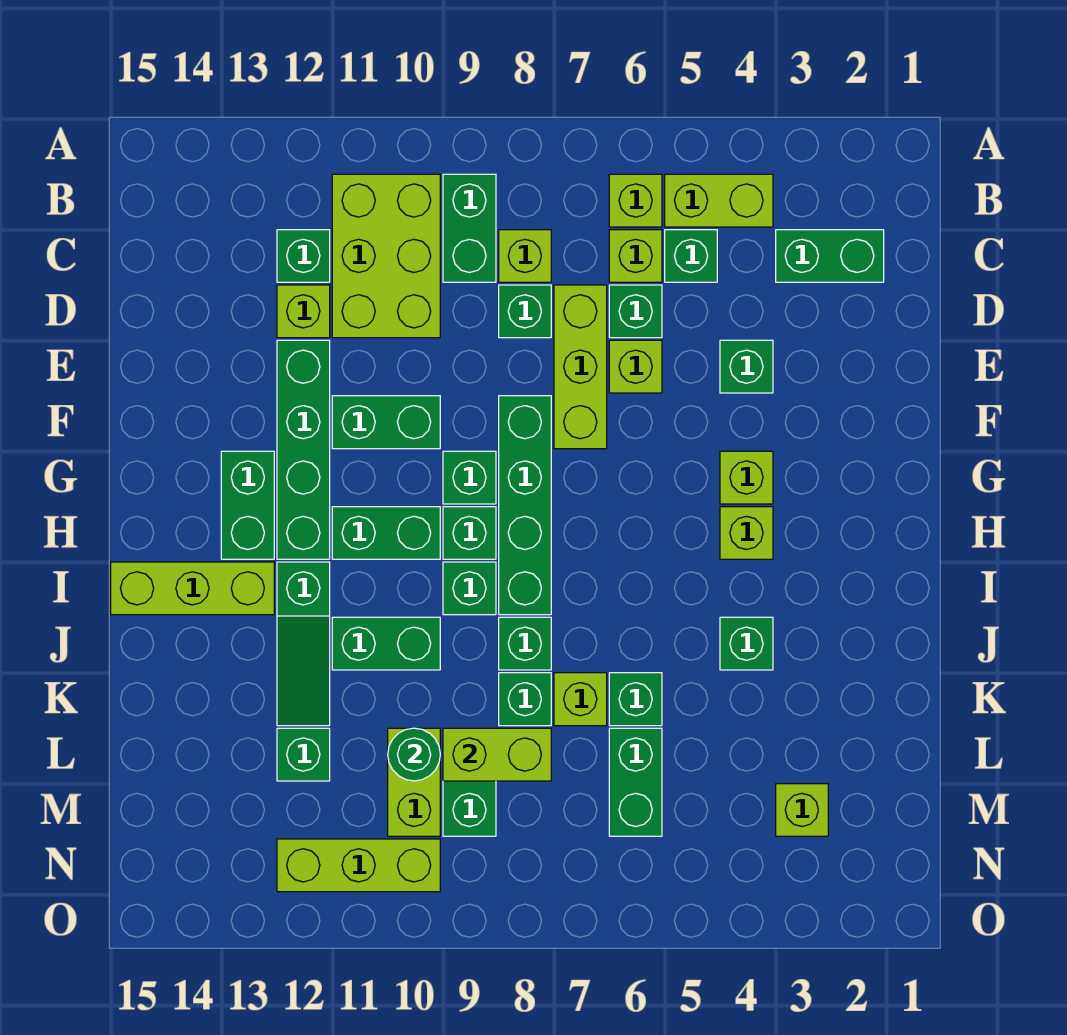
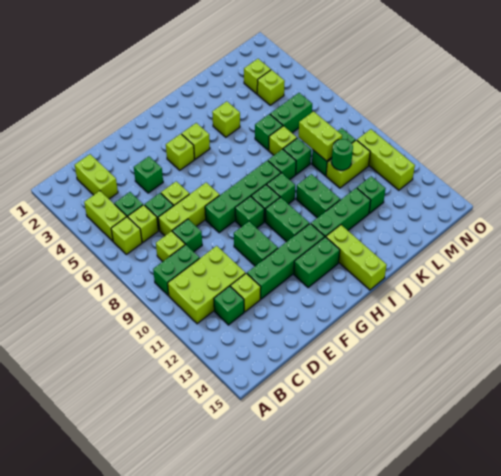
green 1x2 brick [776,230,884,282] -> lime 1x2 brick [75,154,118,199]
green 1x3 slope [277,562,330,726] -> green 1x3 brick [311,188,371,237]
green 1x1 brick [720,617,773,670] -> lime 1x1 brick [212,101,240,137]
none -> lime 1x1 brick [257,70,285,105]

